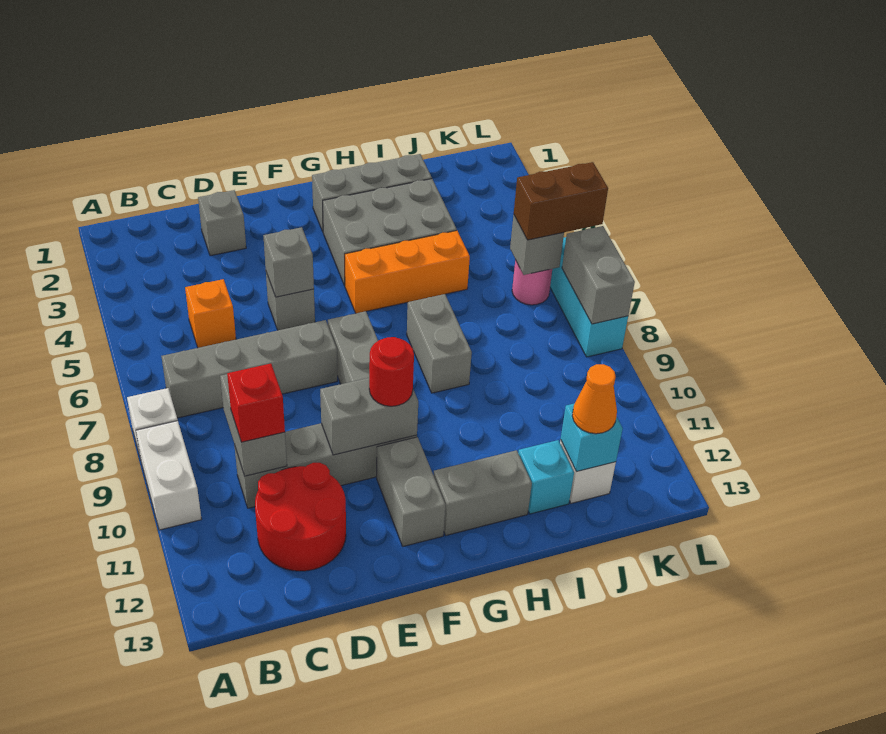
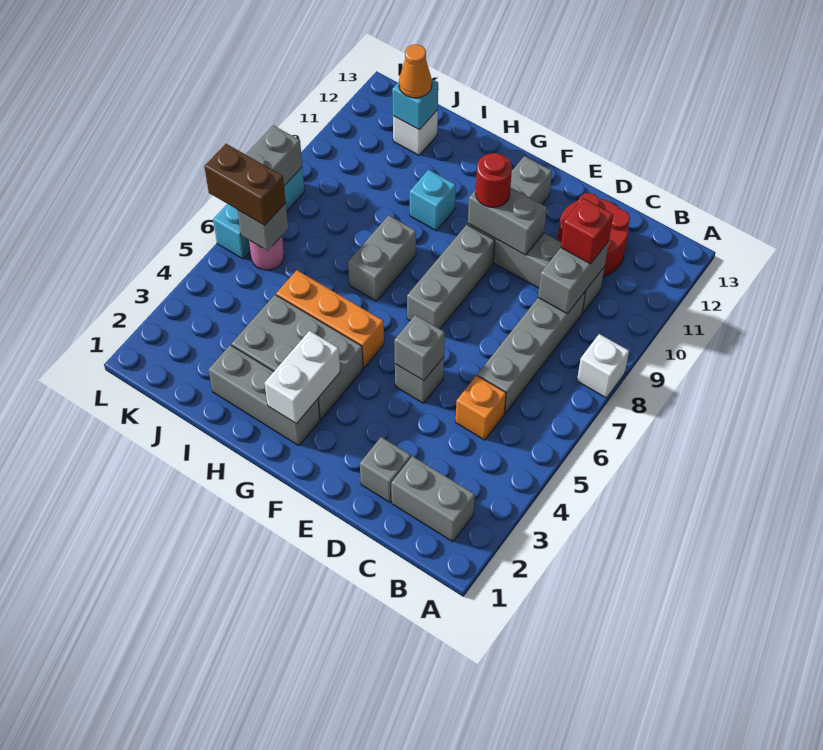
white 1x2 brick [136,421,202,530] -> white 1x2 brick moved to [265,331,340,424]
grey 1x4 brick [161,320,337,418] -> grey 1x4 brick turned to [477,291,586,413]
grey 1x2 brick [434,450,532,535] -> grey 1x2 brick moved to [391,456,475,542]
cyan 1x1 brick [518,440,574,514] -> cyan 1x1 brick moved to [410,170,456,231]

